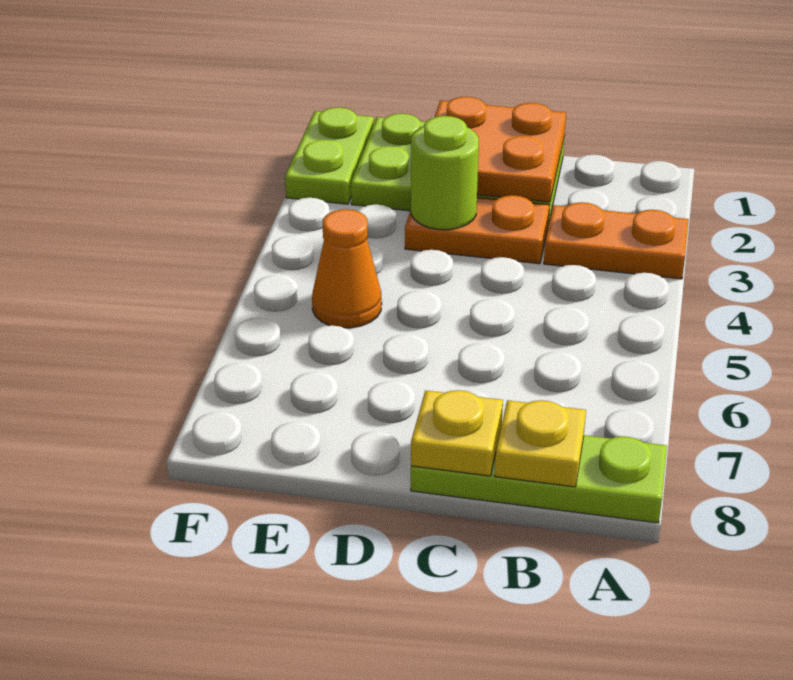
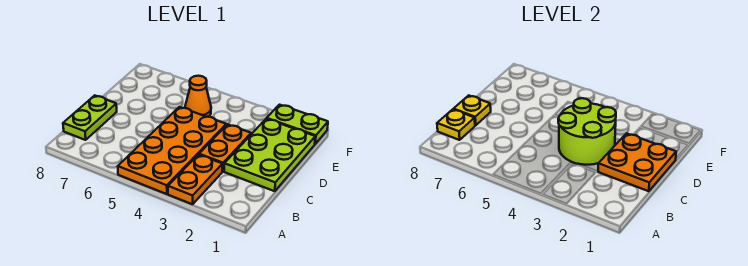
none -> orange 2x4 plate [118,107,226,194]
lime 1x3 plate [411,435,667,523] -> lime 1x2 plate [63,95,117,140]
lime 1x1 round brick [411,116,479,230] -> lime 2x2 round brick [558,98,616,165]

